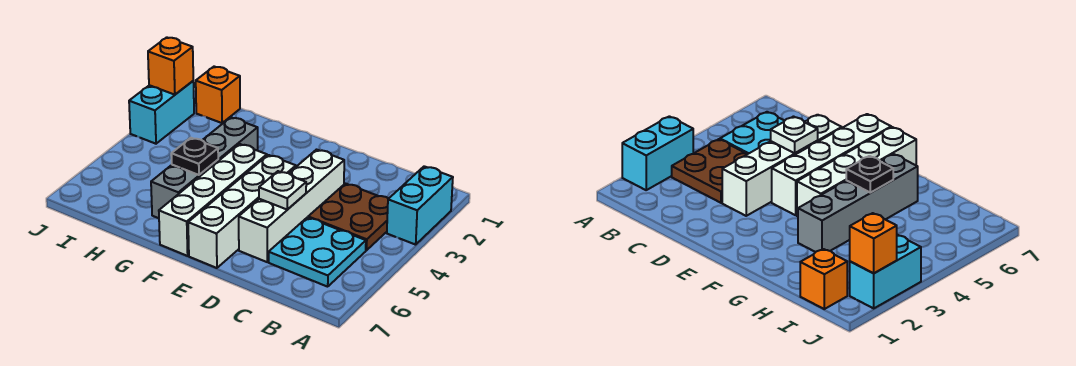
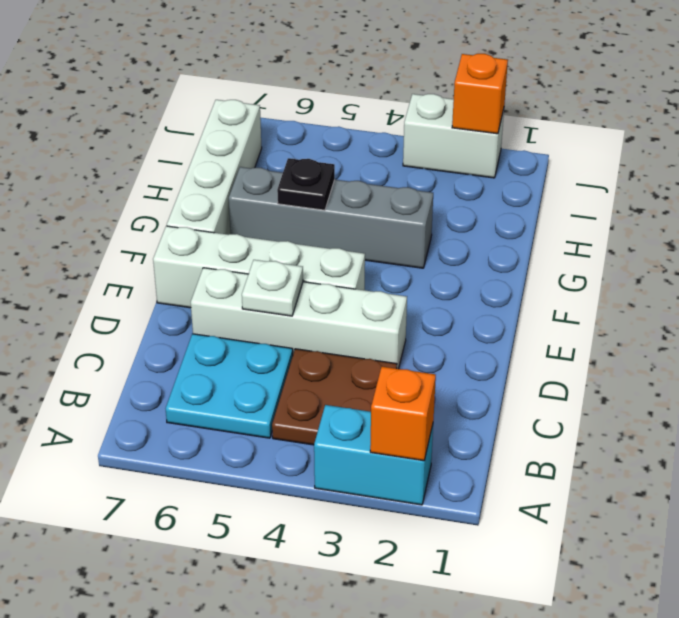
white 1x4 brick [159,144,267,256] -> white 1x4 brick turned to [167,100,262,235]
orange 1x1 brick [196,67,240,123] -> orange 1x1 brick moved to [370,367,436,461]
cyan 1x2 brick [129,81,194,144] -> white 1x2 brick [403,94,504,178]

